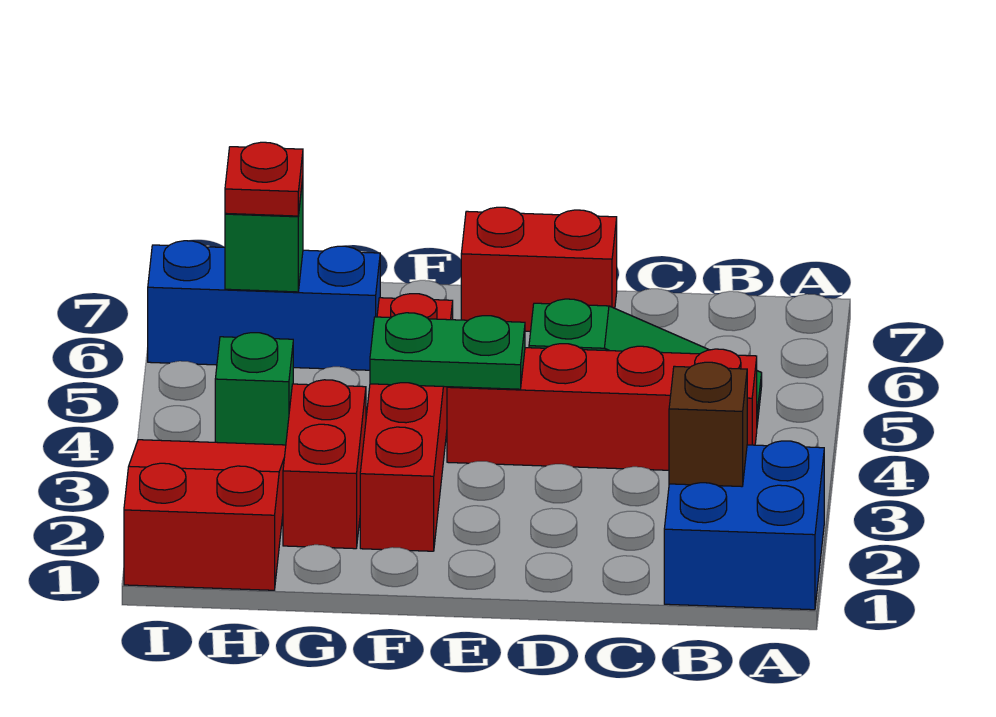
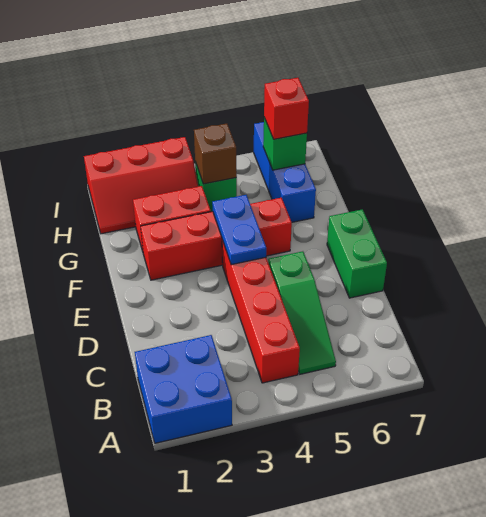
brown 1x1 brick [669,362,747,487] -> brown 1x1 brick moved to [194,124,237,184]
red 1x2 brick [461,207,617,331] -> green 1x2 brick [327,209,387,298]
green 1x2 plate [370,313,525,389] -> blue 1x2 plate [212,195,266,265]
red 2x3 slope [124,440,286,590] -> red 2x3 slope turned to [84,137,198,234]
red 1x1 plate [225,142,303,216] -> red 1x1 brick [264,78,309,139]

